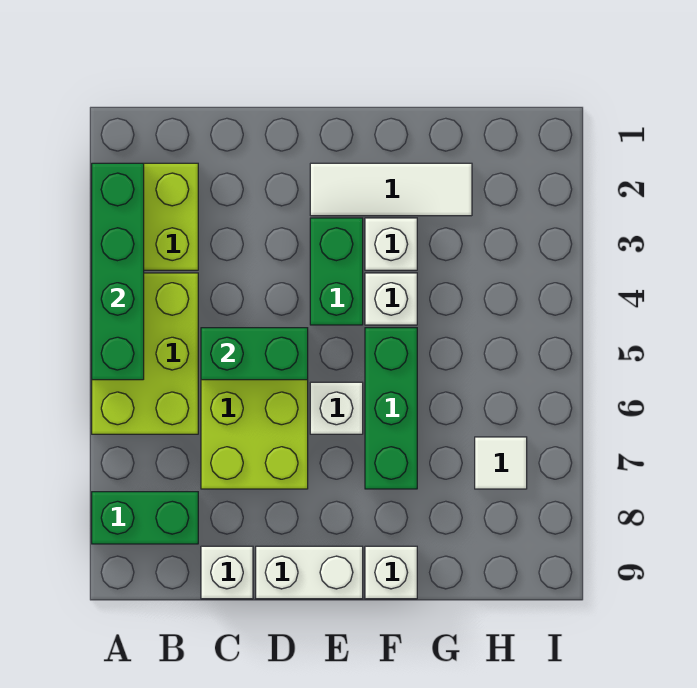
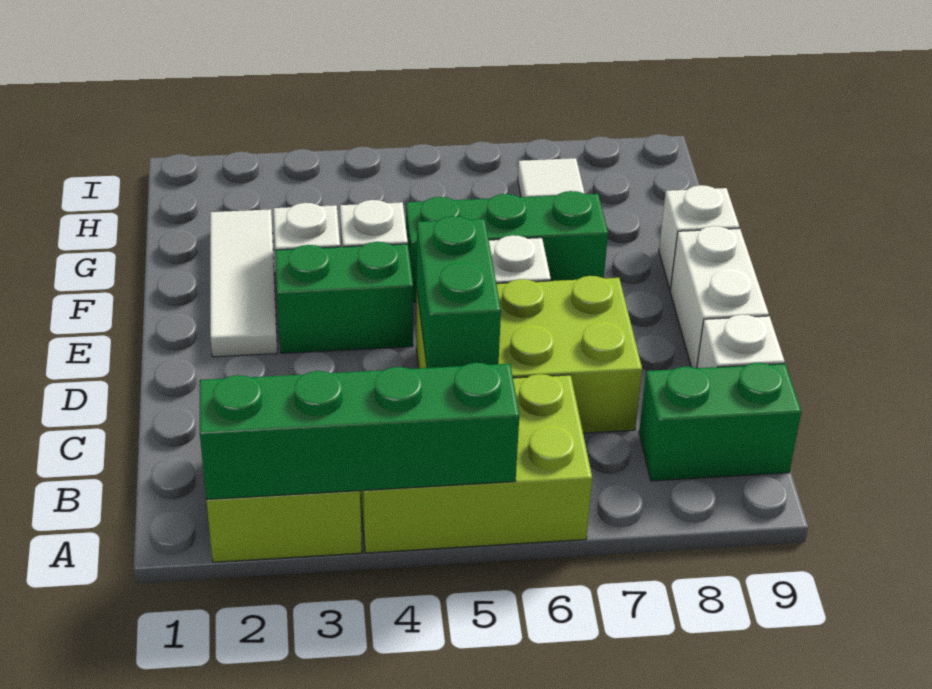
green 1x2 brick [92,492,198,544] -> green 1x2 brick turned to [639,363,801,481]

